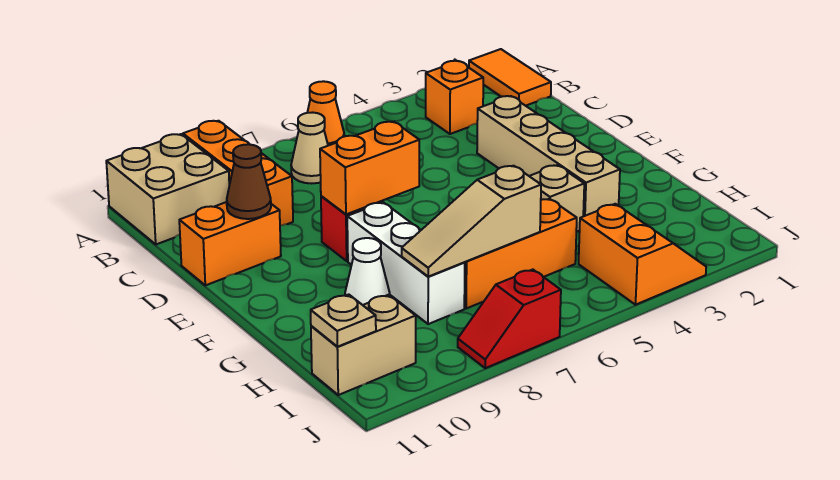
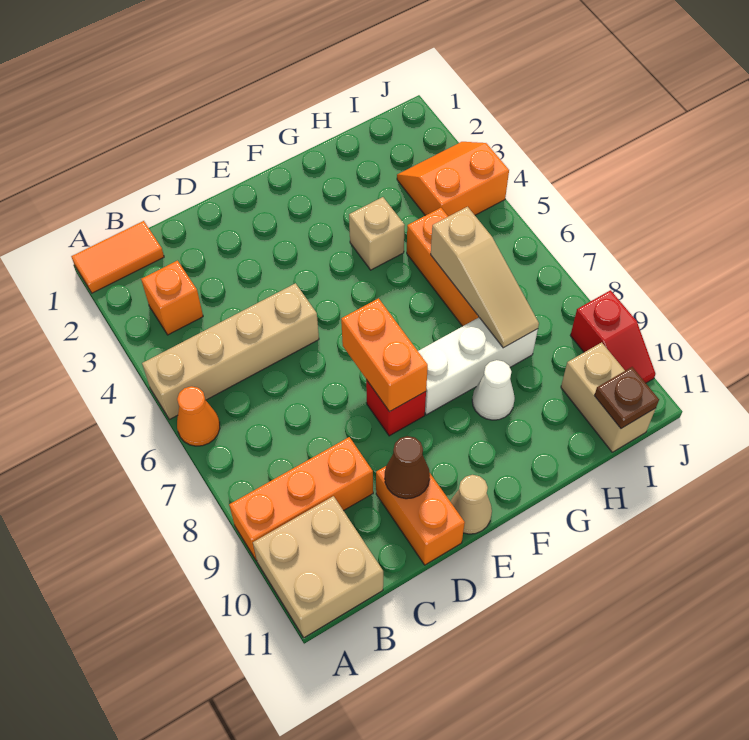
tan 1x1 cone [291,113,328,184] -> tan 1x1 cone moved to [450,475,492,534]
tan 1x4 brick [477,96,620,216] -> tan 1x4 brick moved to [142,283,319,420]
tan 1x1 plate [311,295,376,347] -> brown 1x1 plate [594,367,659,428]
red 1x2 slope [458,270,561,368] -> red 1x2 slope moved to [570,290,656,383]

